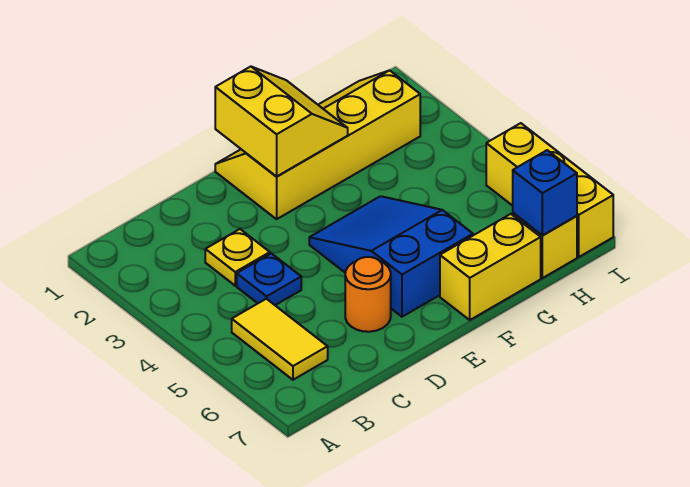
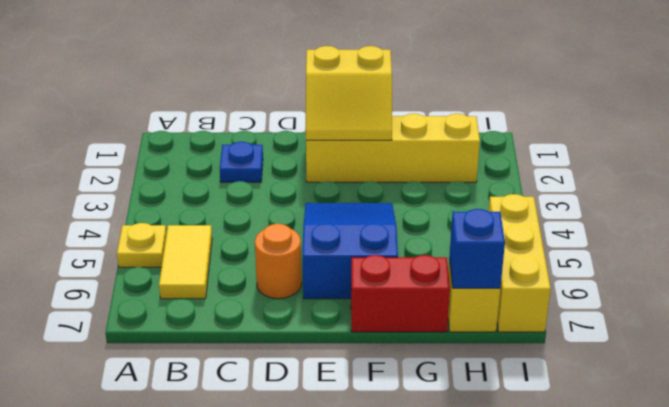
yellow 1x1 plate [205,229,270,286] -> yellow 1x1 plate moved to [117,223,166,267]
blue 1x1 plate [237,253,301,305] -> blue 1x1 plate moved to [220,142,263,182]
yellow 2x2 slope [215,67,348,177] -> yellow 2x2 slope turned to [306,46,392,140]
yellow 1x2 brick [440,214,541,320] -> red 1x2 brick [351,255,450,332]

